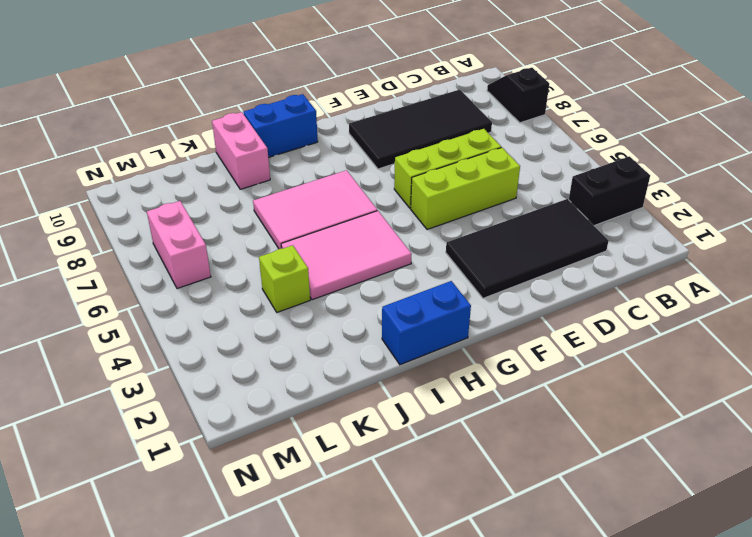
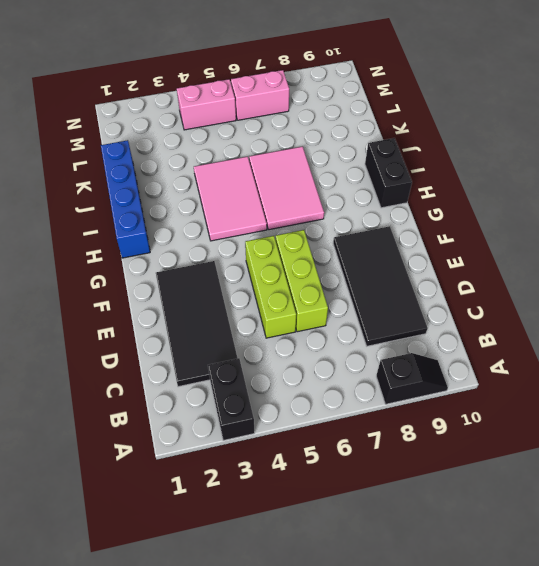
blue 1x2 brick [382,281,471,365] -> blue 1x4 brick [101,140,150,258]
blue 1x2 brick [243,94,318,158] -> black 1x2 brick [365,138,412,208]
pink 1x2 brick [212,112,270,189] -> pink 1x2 brick moved to [177,79,236,130]
lime 1x1 brick [259,245,310,312] -> none

